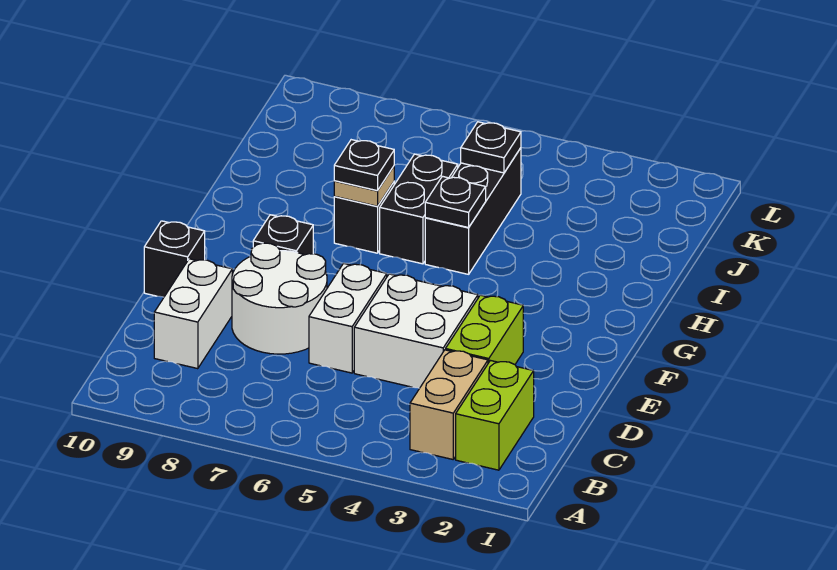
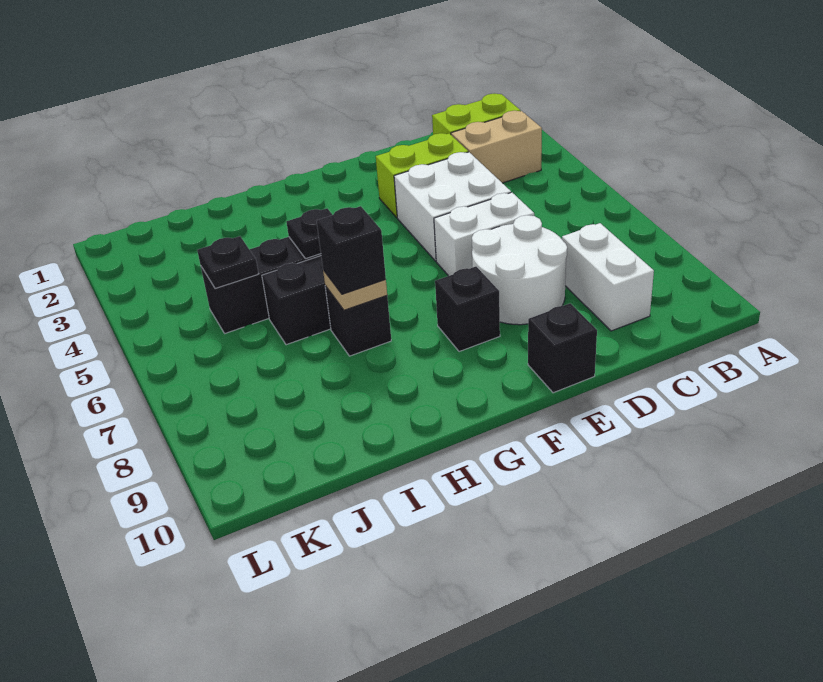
white 1x2 brick [154,259,232,369] -> white 1x2 brick turned to [562,223,654,331]
black 1x1 plate [334,140,394,191] -> black 1x1 brick [317,206,386,294]

